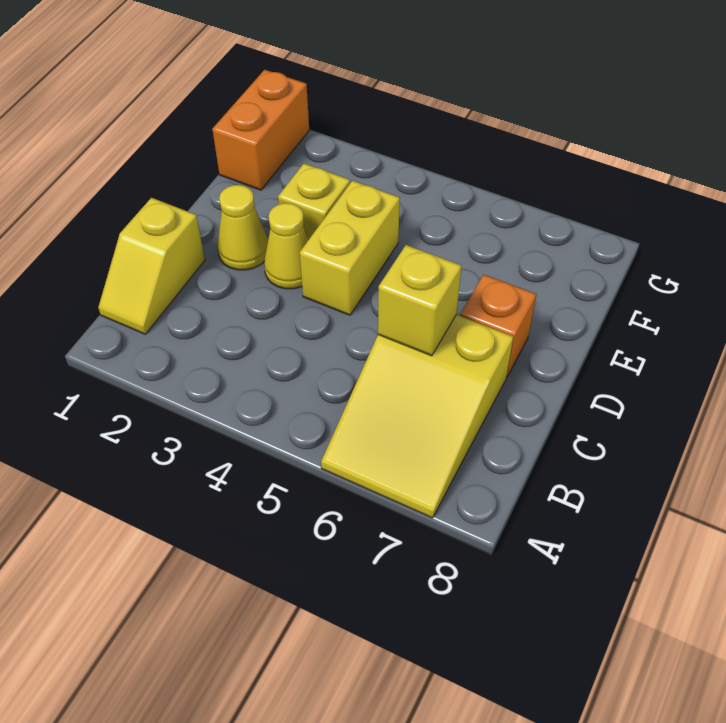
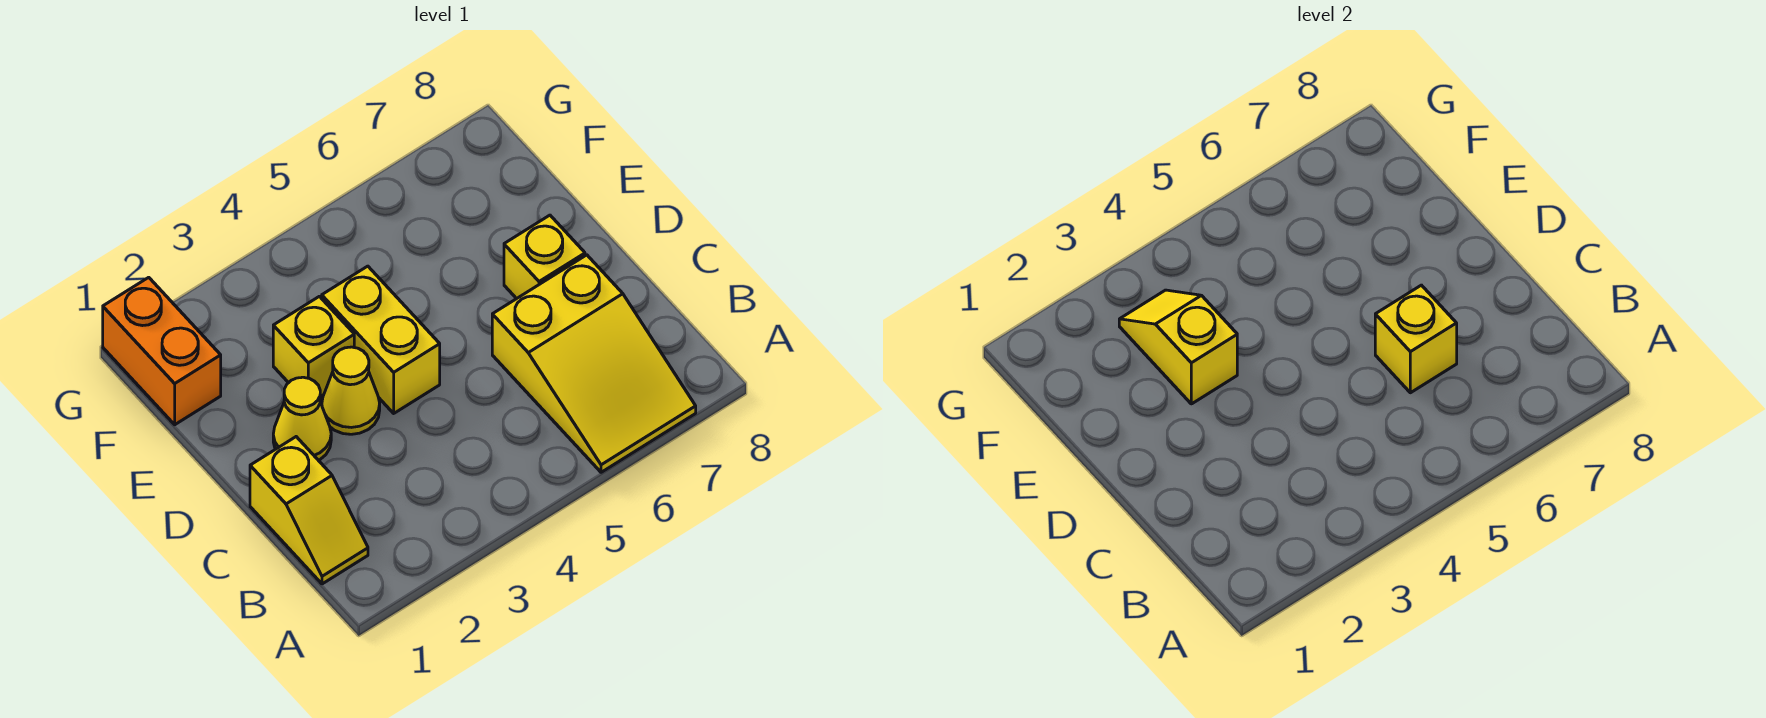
orange 1x1 brick [460,275,536,376] -> yellow 1x1 brick [504,215,585,299]
none -> yellow 1x2 slope [1119,290,1237,404]

